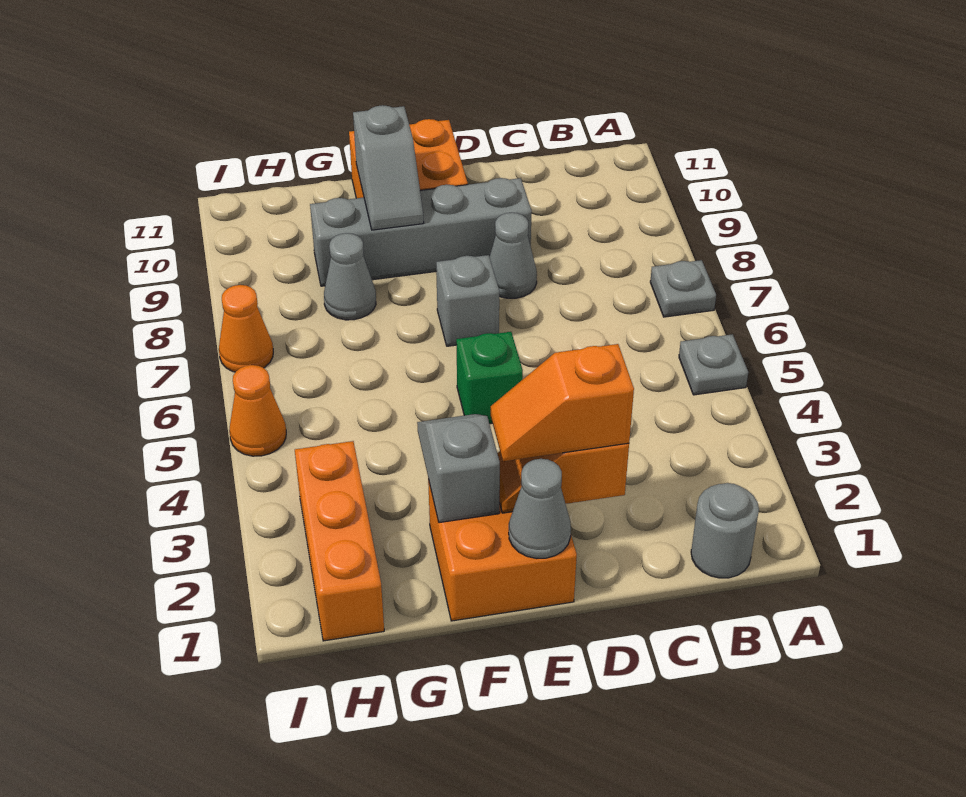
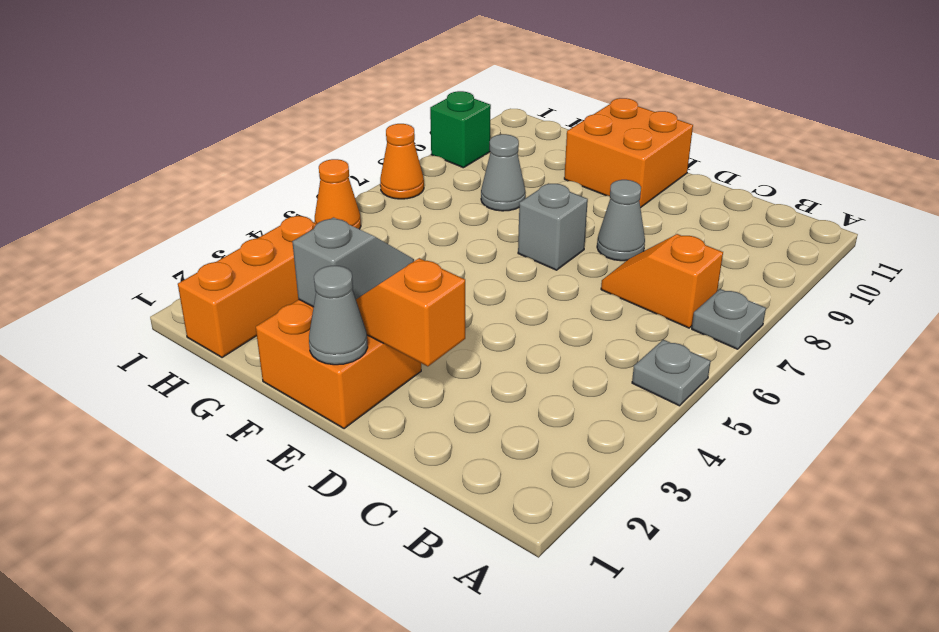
grey 1x1 round brick [691,483,759,578] -> none
orange 1x2 slope [491,344,634,461] -> orange 1x2 slope moved to [601,234,723,328]
grey 1x4 brick [310,178,532,286] -> none
green 1x1 brick [456,332,523,424] -> green 1x1 brick moved to [430,91,491,168]
grey 1x2 slope [353,105,424,230] -> none

